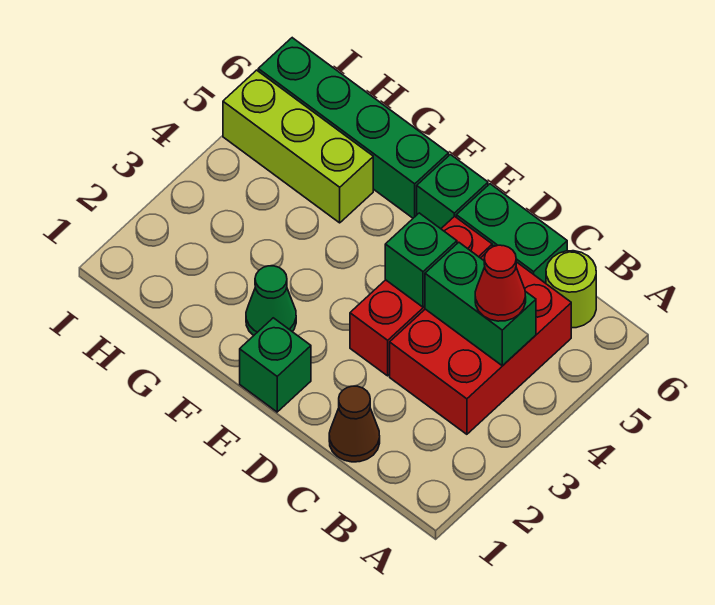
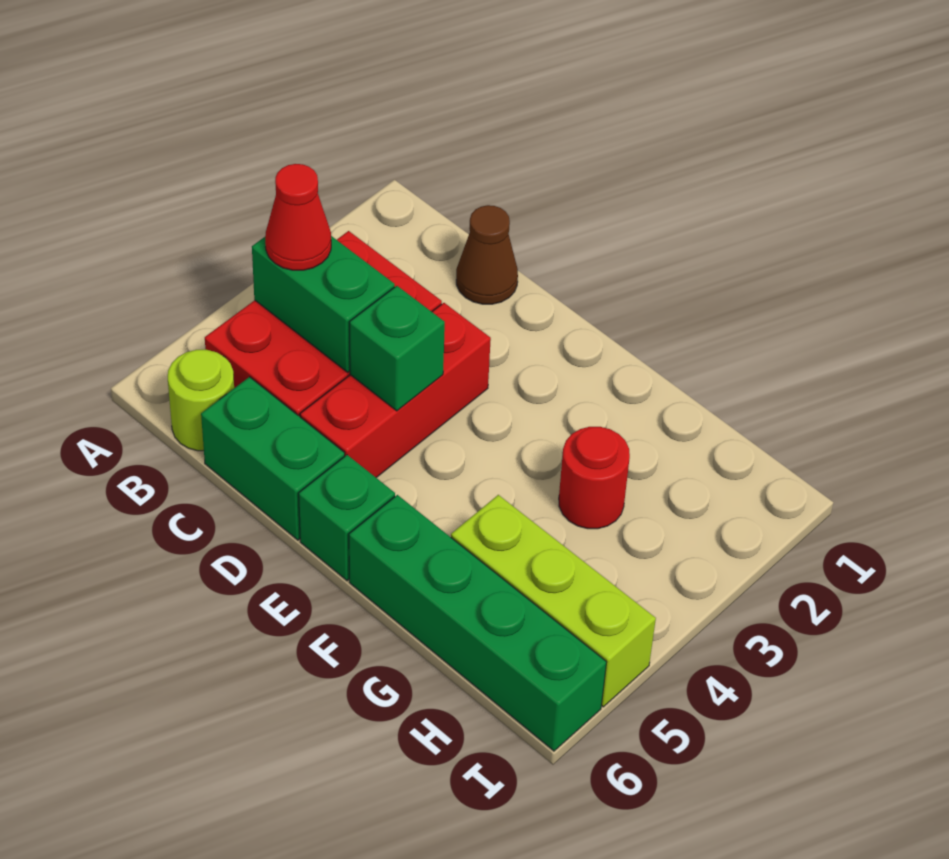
green 1x1 brick [240,318,311,412] -> none
green 1x1 cone [246,266,296,336] -> none
none -> red 1x1 round brick [559,427,630,529]

